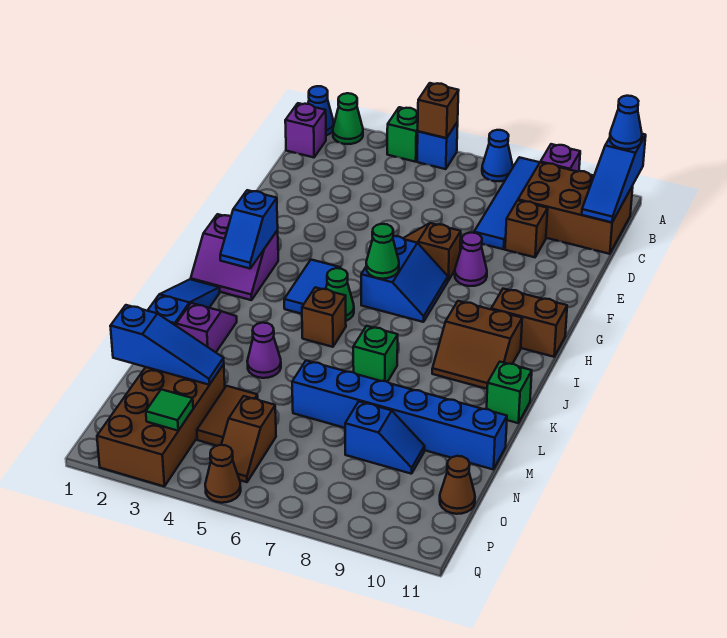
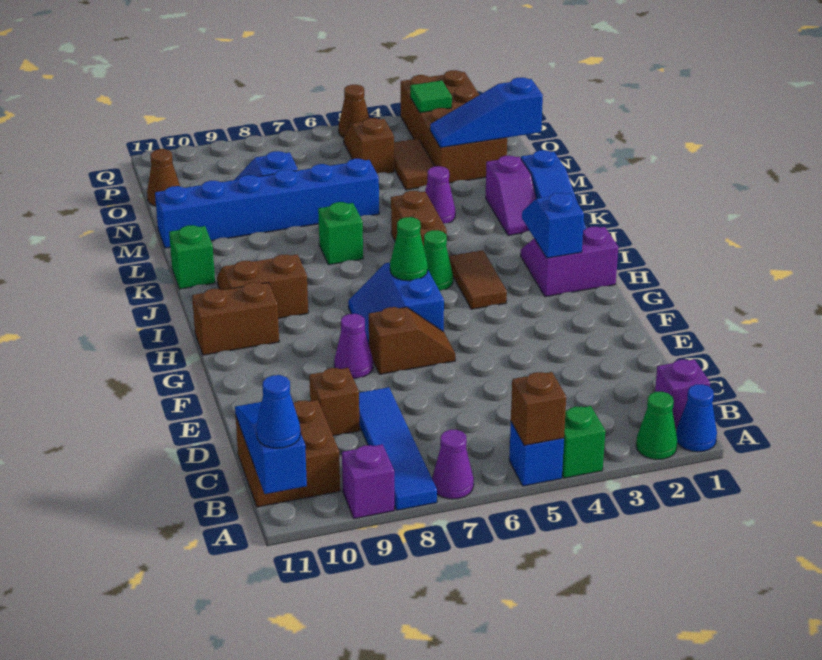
blue 1x1 cone [482,130,513,181] -> purple 1x1 cone [432,430,474,499]
brown 2x3 brick [518,163,633,254] -> brown 2x2 brick [236,400,340,507]
blue 1x2 tile [284,260,341,314] -> brown 1x2 tile [449,250,507,309]
brown 1x1 brick [302,287,346,347] -> brown 1x2 brick [391,191,447,247]

